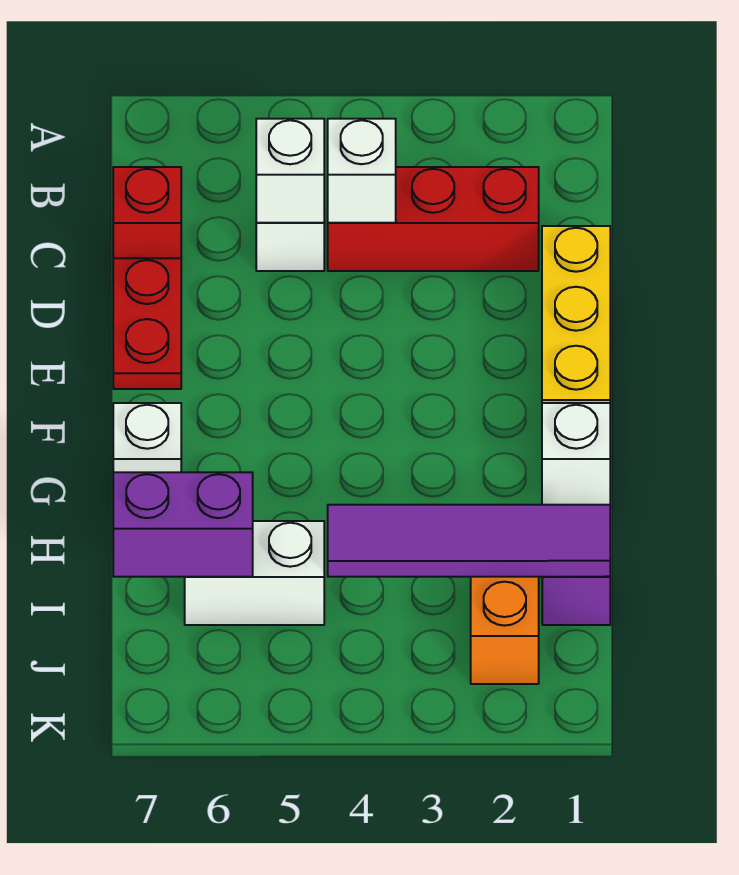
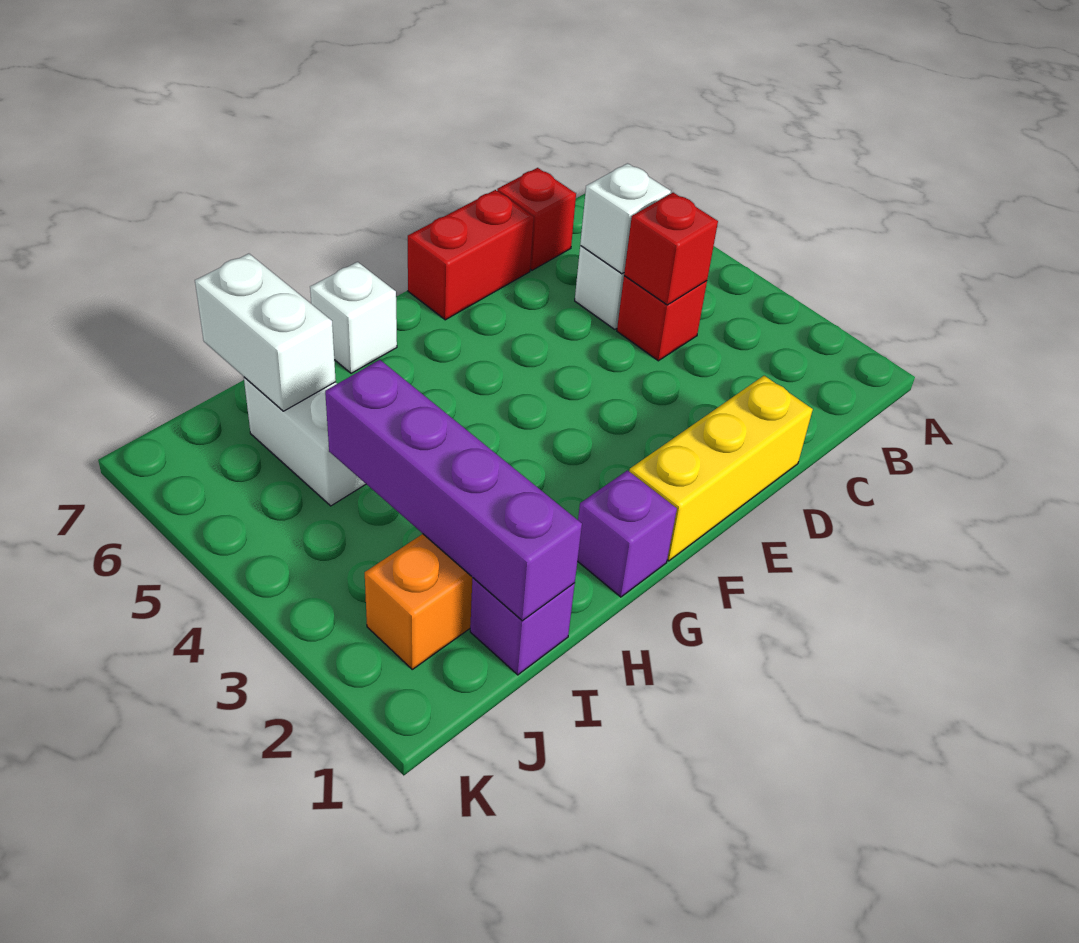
red 1x3 brick [328,167,539,271] -> red 1x1 brick [617,276,707,361]
white 1x1 brick [328,119,396,223] -> red 1x1 brick [624,193,718,305]
red 1x2 plate [113,258,181,389] -> red 1x2 brick [408,190,534,320]
white 1x1 brick [542,403,610,505] -> purple 1x1 brick [578,470,677,597]
purple 1x4 tile [328,505,610,577] -> purple 1x4 brick [325,360,582,621]
purple 1x2 brick [113,472,253,577] -> white 1x2 brick [195,254,336,411]

